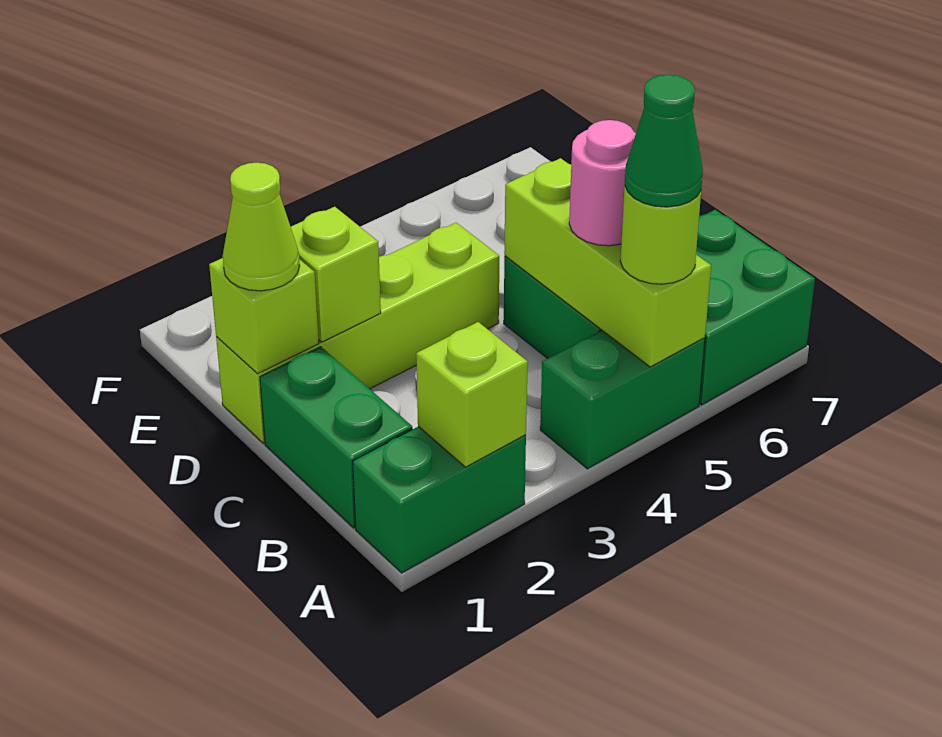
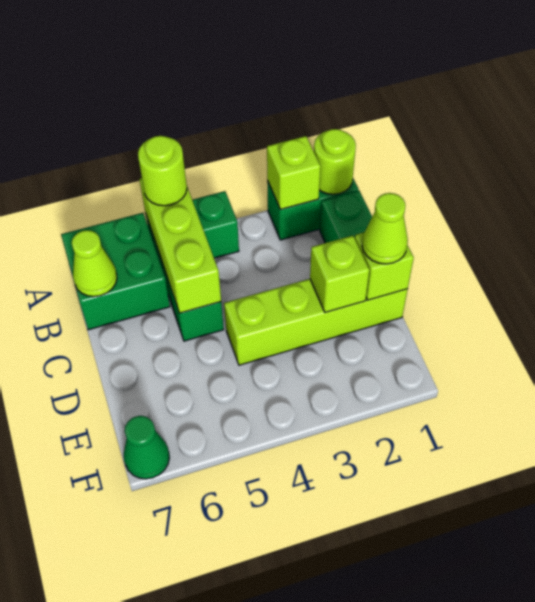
none -> lime 1x1 round brick [314,129,356,194]
green 1x1 cone [625,74,703,207] -> green 1x1 cone moved to [124,416,169,479]
pink 1x1 round brick [569,120,636,246] -> none
none -> lime 1x1 cone [72,230,117,297]

